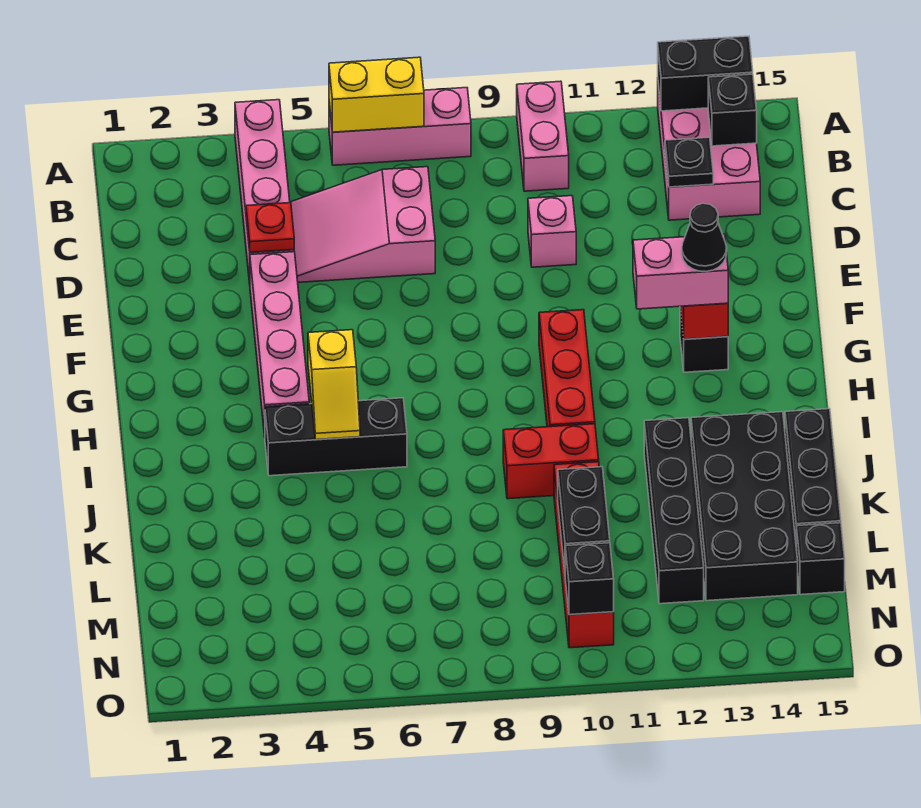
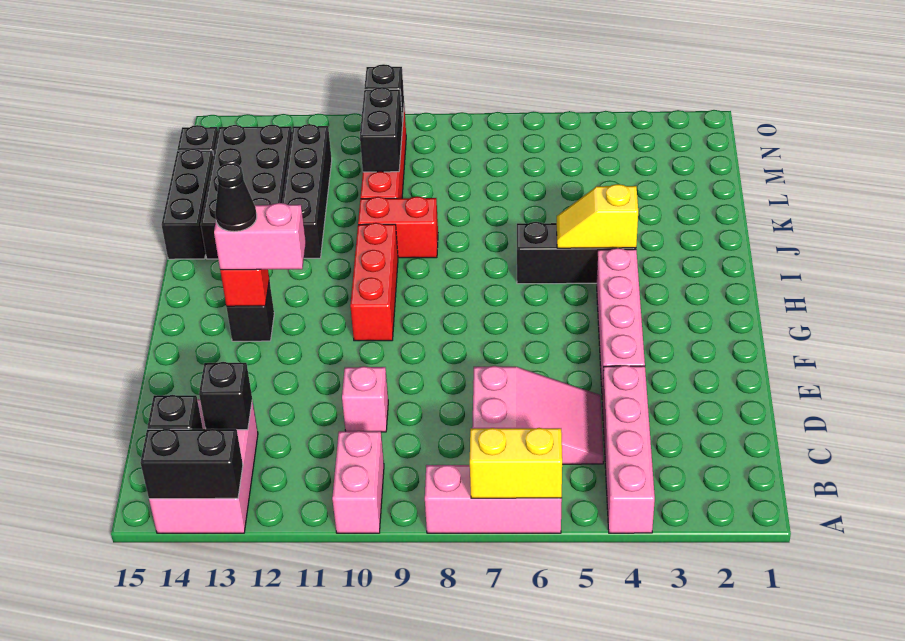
black 1x1 plate [665,137,713,187] -> black 1x1 brick [199,362,252,430]
red 1x1 plate [246,203,294,252] -> none
yellow 1x2 slope [308,330,360,440] -> yellow 1x2 slope turned to [557,184,638,248]

